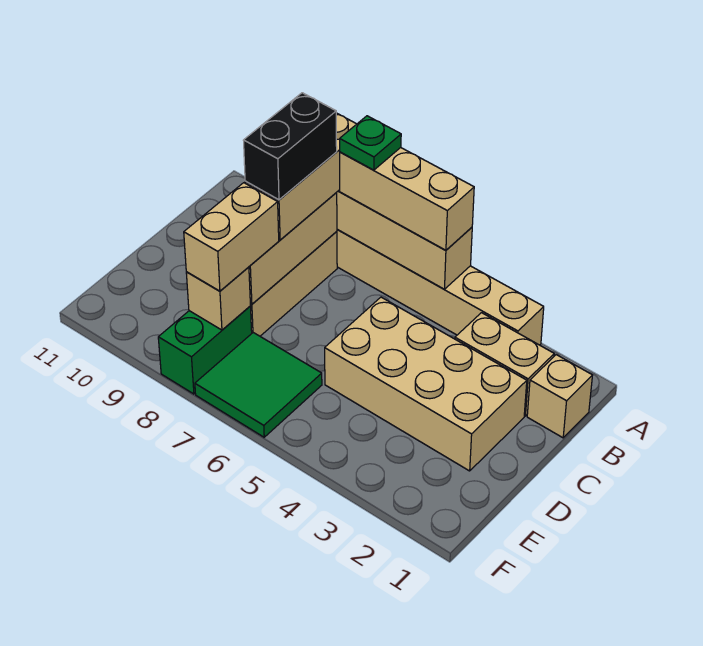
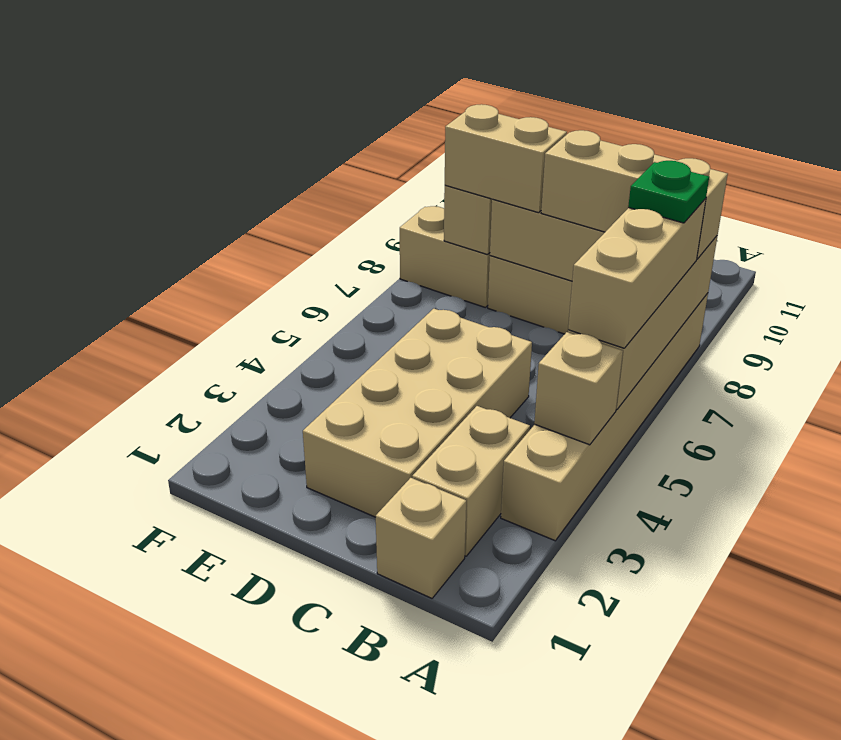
none -> tan 1x1 brick [534,332,623,445]
black 1x2 brick [243,93,337,200] -> none
green 2x2 tile [195,333,322,437] -> none
green 1x2 brick [158,306,252,394] -> tan 1x2 brick [400,206,490,308]

